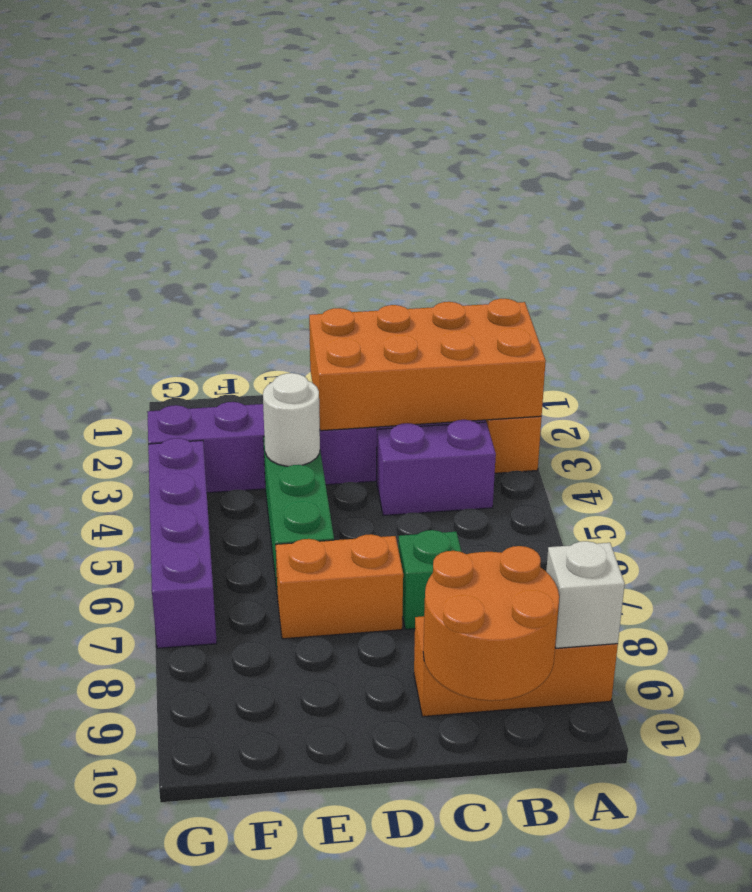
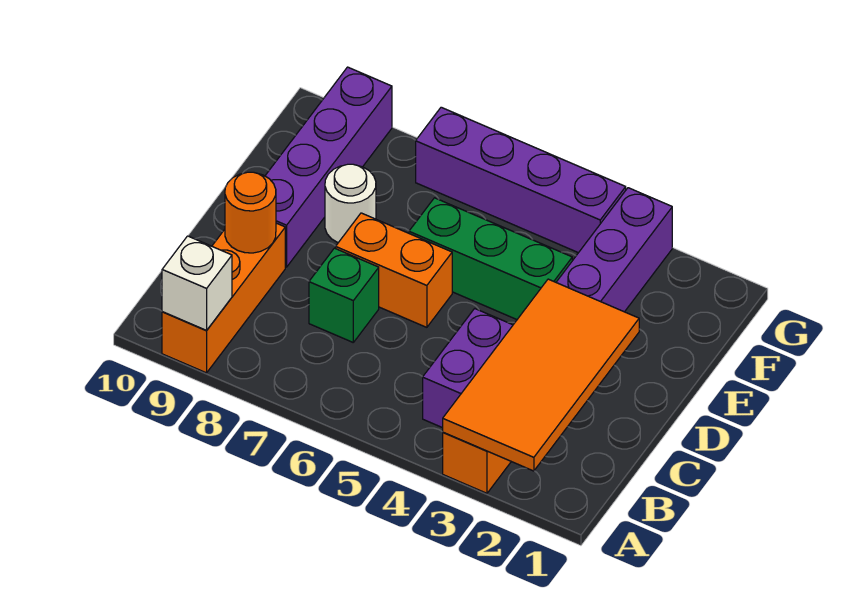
orange 2x4 brick [309,299,546,431] -> orange 2x4 tile [443,279,639,471]
orange 2x2 round brick [423,546,559,701] -> orange 1x1 round brick [225,172,276,253]
orange 1x2 brick [276,534,403,639] -> orange 1x2 brick turned to [336,213,452,327]
none -> purple 1x4 brick [265,67,392,267]
white 1x1 round brick [263,373,320,466] -> white 1x1 round brick moved to [325,164,376,243]

